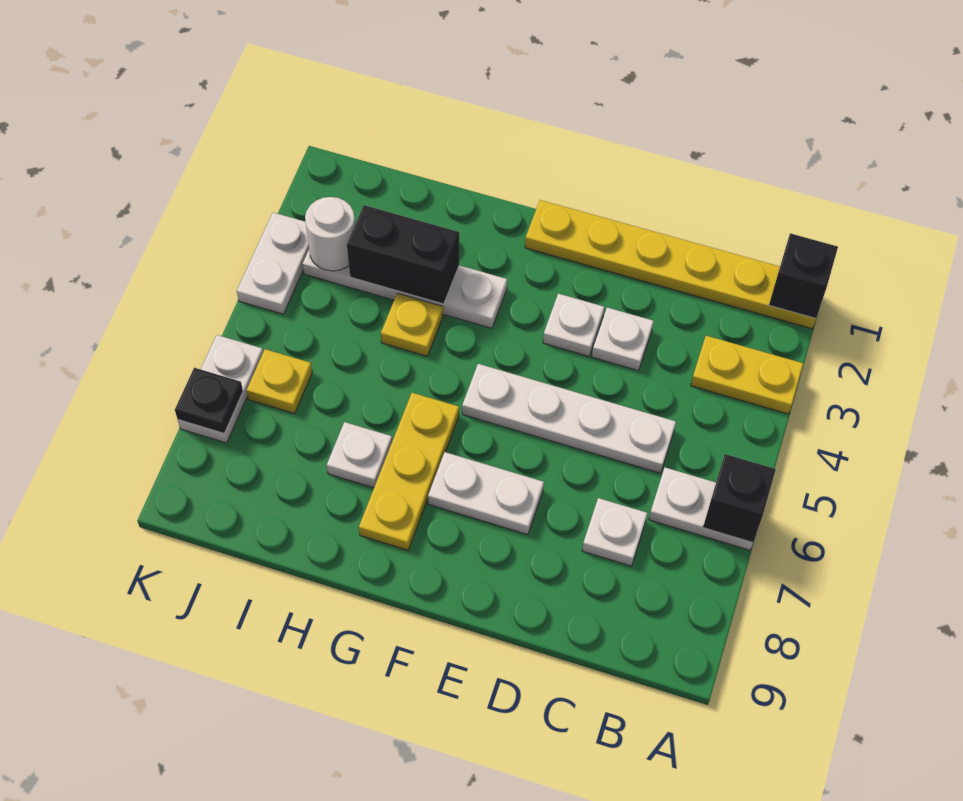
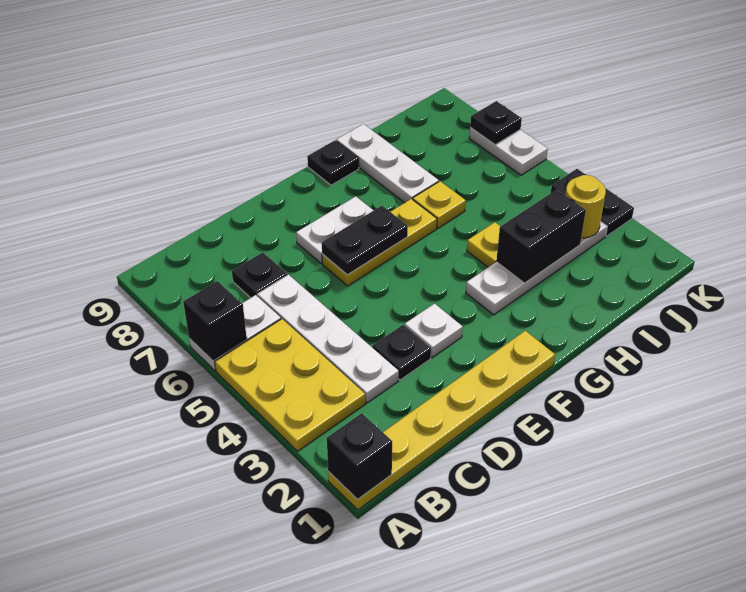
yellow 1x2 plate [691,336,803,414] -> yellow 2x3 plate [215,319,365,451]
white 1x4 plate [462,364,676,473] -> white 1x4 plate turned to [257,275,399,403]
white 1x1 plate [582,498,647,566] -> black 1x1 plate [232,252,287,298]
white 1x1 plate [592,308,654,371] -> black 1x1 plate [372,325,431,380]
none -> black 1x2 plate [322,206,408,275]
yellow 1x3 plate [359,393,459,550] -> yellow 1x3 plate turned to [322,199,437,286]
none -> black 1x1 plate [307,140,359,185]
white 1x1 plate [327,422,392,488] -> white 1x3 plate [337,124,439,203]
white 1x1 round brick [305,197,355,271] -> yellow 1x1 round brick [565,175,606,238]
yellow 1x1 plate [247,349,312,414] -> yellow 1x1 plate moved to [413,181,466,228]
white 1x2 plate [237,213,309,314] -> black 1x2 plate [551,169,634,236]

